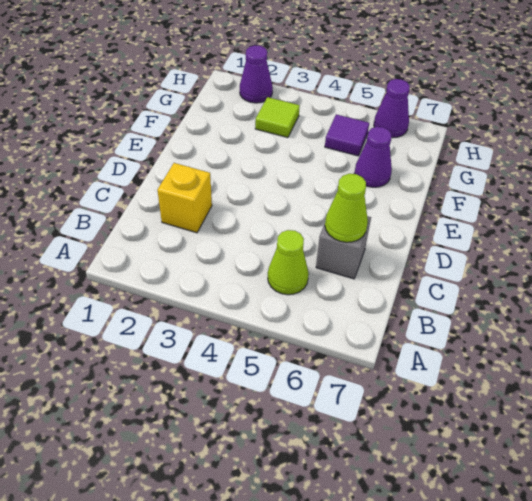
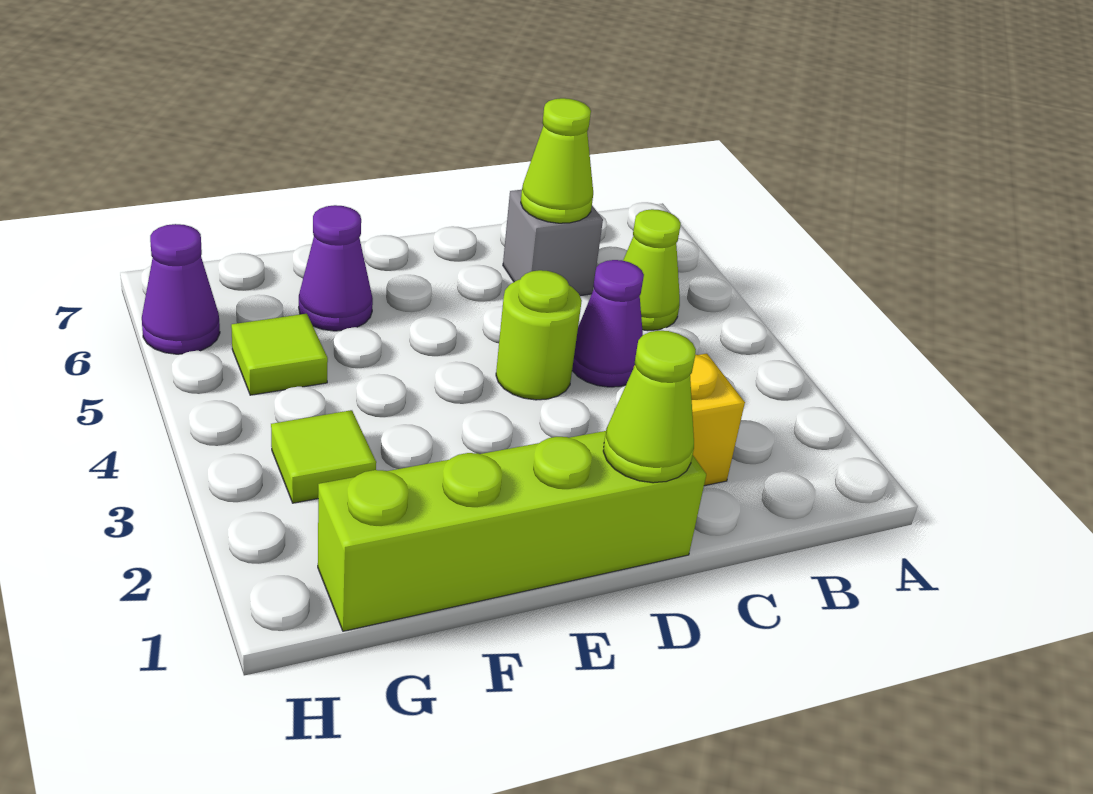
none -> lime 1x4 brick [318,431,706,631]
none -> lime 1x1 cone [603,331,696,483]
none -> lime 1x1 round brick [496,270,582,400]
purple 1x1 tile [325,114,369,156] -> lime 1x1 tile [231,314,328,395]
purple 1x1 cone [240,45,273,103] -> purple 1x1 cone moved to [572,260,644,387]

